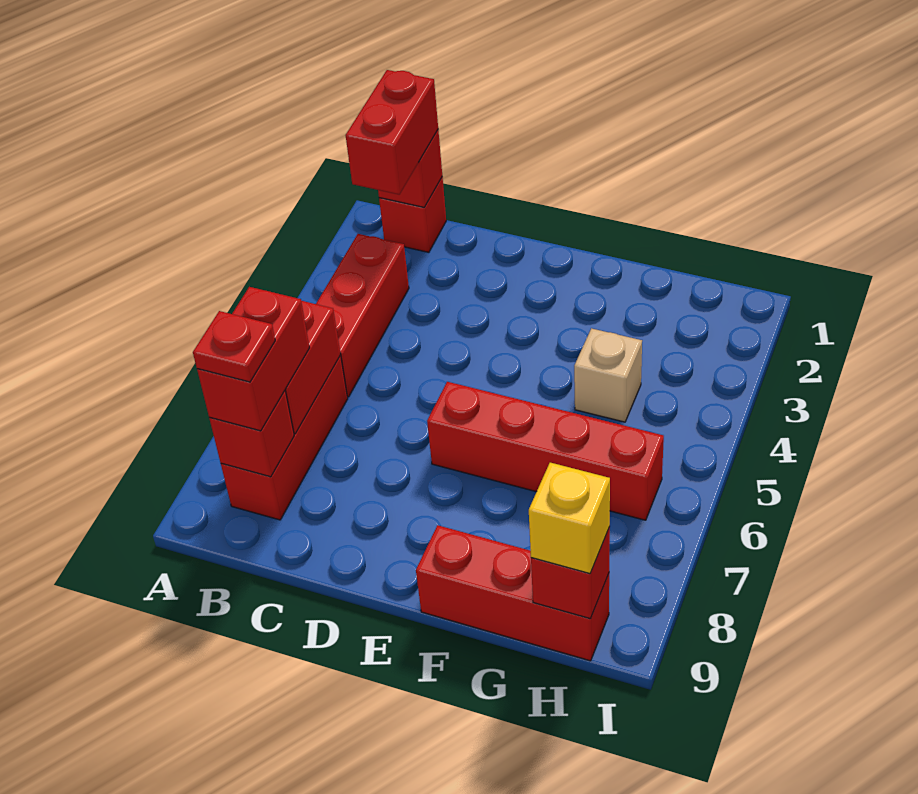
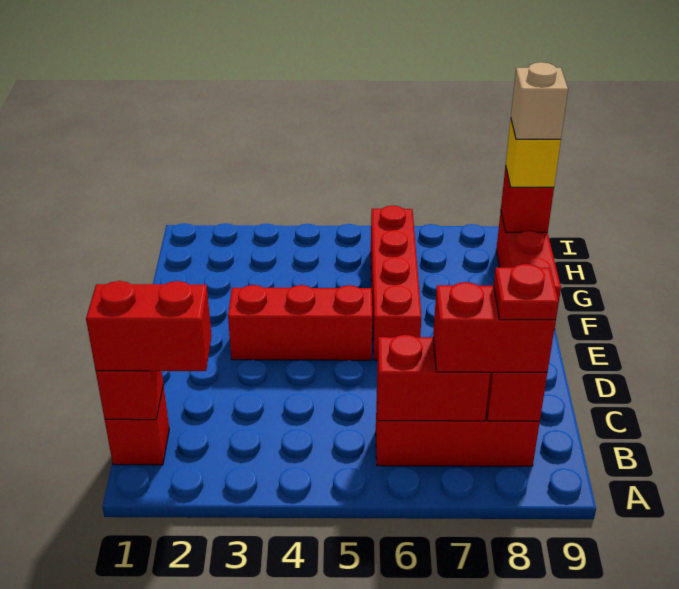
red 1x3 brick [316,234,409,397] -> red 1x3 brick moved to [228,285,372,360]
tan 1x1 brick [574,328,642,422] -> tan 1x1 brick moved to [511,62,568,139]

